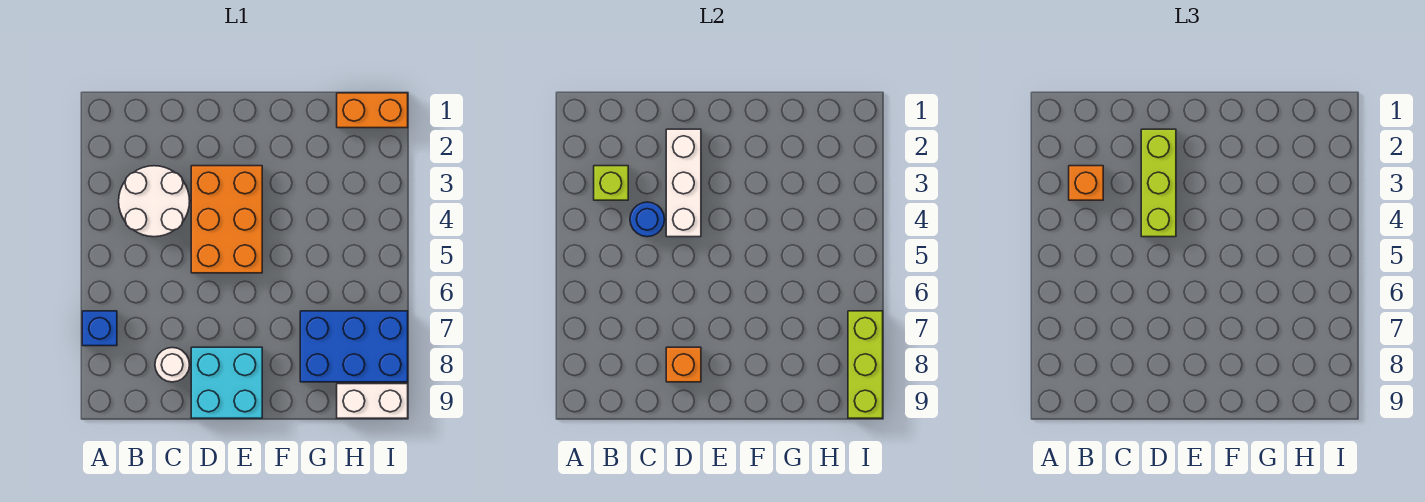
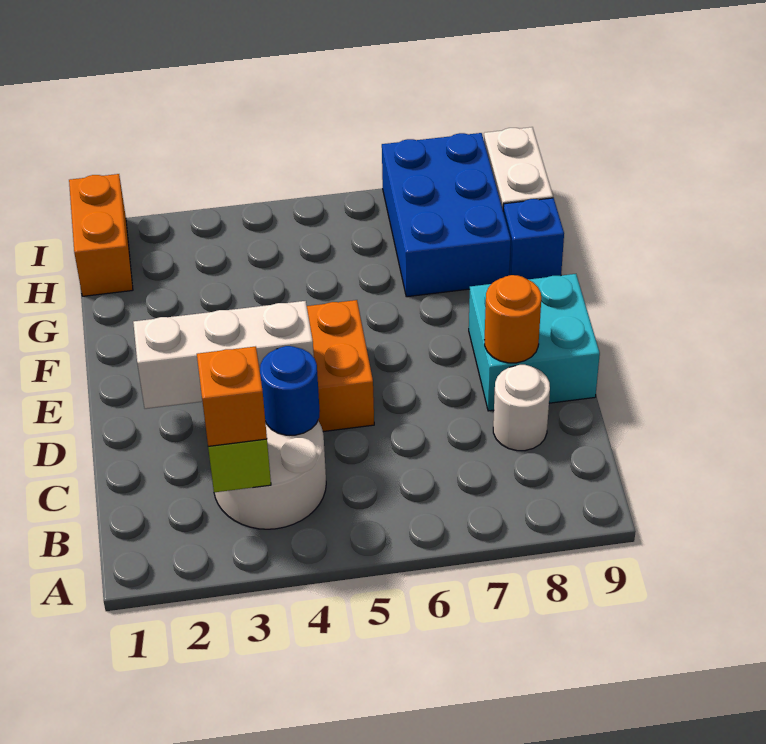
blue 1x1 brick [82,311,117,346] -> blue 1x1 brick moved to [503,198,564,280]
lime 1x3 brick [1141,129,1176,237] -> none
orange 1x1 brick [666,347,701,382] -> orange 1x1 round brick [485,275,541,363]
lime 1x3 brick [848,311,883,418] -> none

